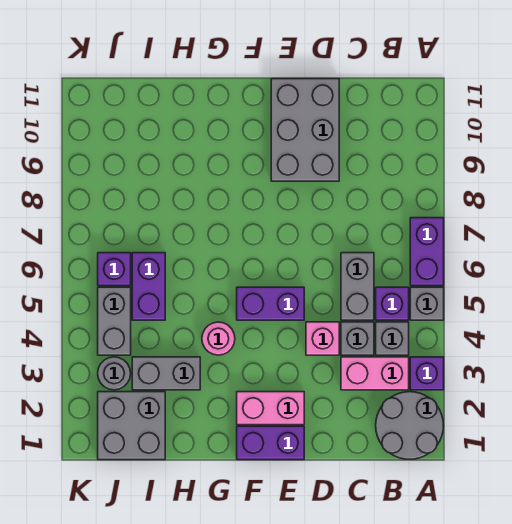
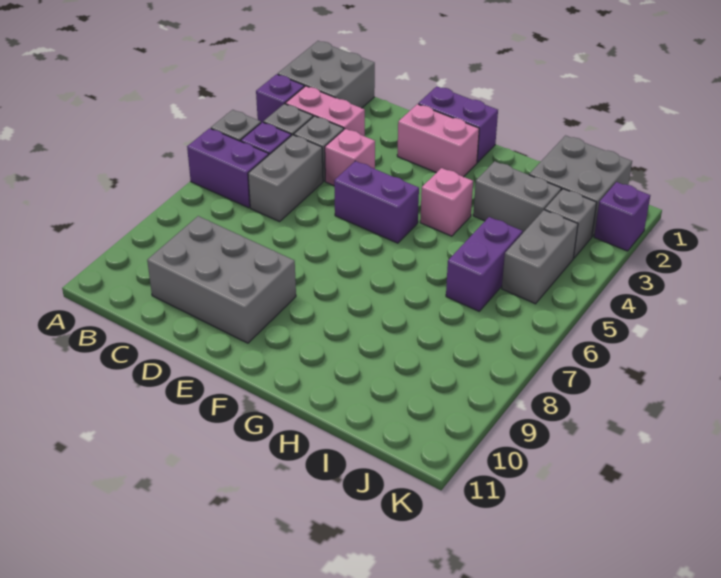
grey 2x2 round brick [376,392,444,459] -> grey 2x2 brick [278,41,375,108]
purple 1x2 brick [410,218,444,286] -> purple 1x2 brick turned to [187,128,269,208]
grey 2x3 brick [271,79,339,181] -> grey 2x3 brick turned to [147,216,296,343]
pink 1x1 round brick [202,322,235,355] -> pink 1x1 brick [420,168,473,236]
grey 1x1 round brick [98,357,131,390] -> grey 1x1 brick [545,189,597,258]
purple 1x1 brick [98,253,131,286] -> purple 1x1 brick moved to [594,182,650,251]

